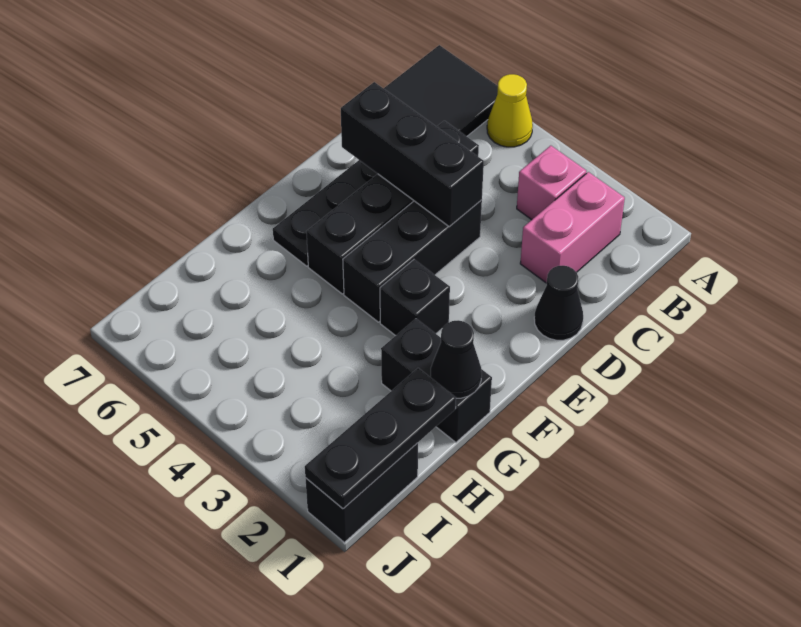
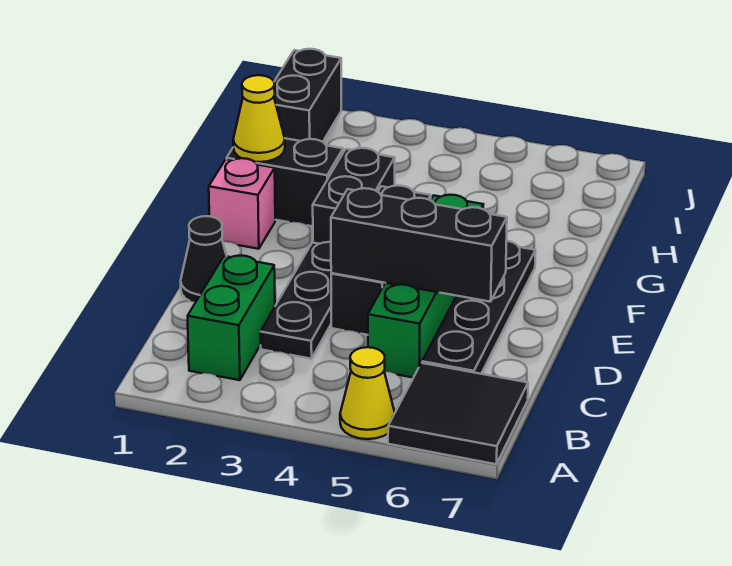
pink 1x2 brick [520,172,625,283] -> green 1x2 brick [188,256,275,380]
pink 1x1 brick [517,146,586,220] -> pink 1x1 brick moved to [209,158,275,249]
black 1x4 brick [306,121,479,294] -> green 1x4 brick [368,195,483,378]
black 1x1 brick [380,260,450,336] -> black 1x2 brick [313,148,395,244]
black 1x1 cone [431,320,482,398] -> yellow 1x1 cone [233,75,285,162]
black 1x3 plate [305,368,456,509] -> black 1x3 plate moved to [260,242,331,359]

